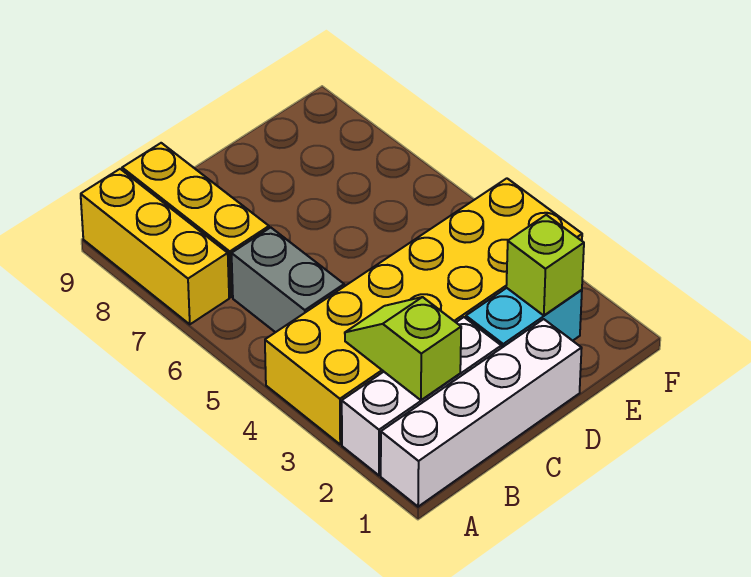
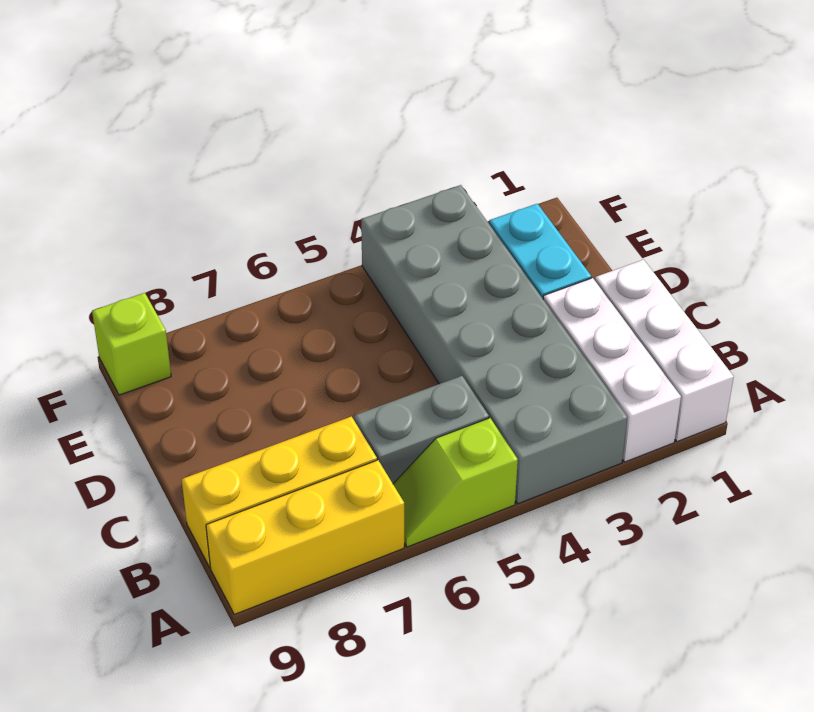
white 1x4 brick [381,319,582,507] -> white 1x3 brick [595,260,734,442]
yellow 2x6 brick [265,178,582,444] -> grey 2x6 brick [361,185,627,504]
lime 1x2 slope [345,297,461,400] -> lime 1x2 slope moved to [393,418,518,547]
lime 1x1 brick [506,215,584,315] -> lime 1x1 brick moved to [92,293,171,395]

